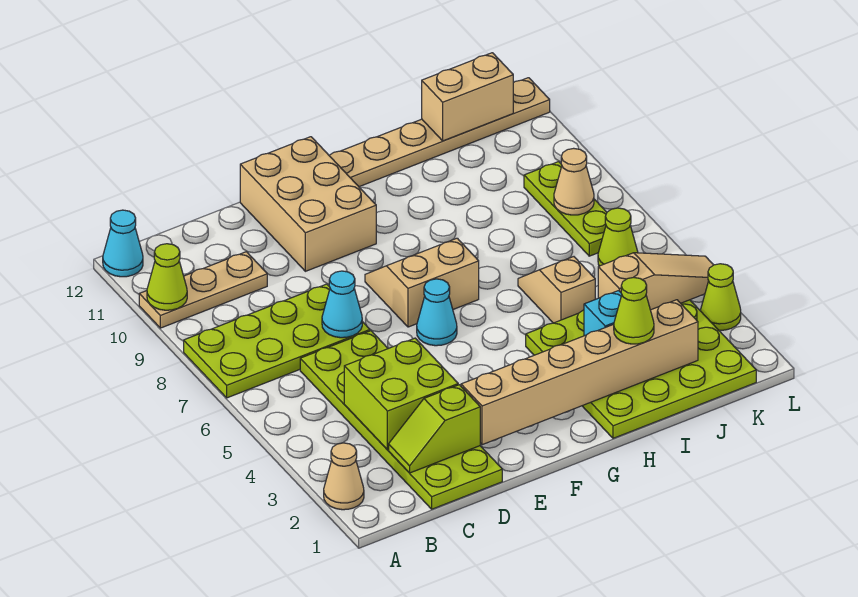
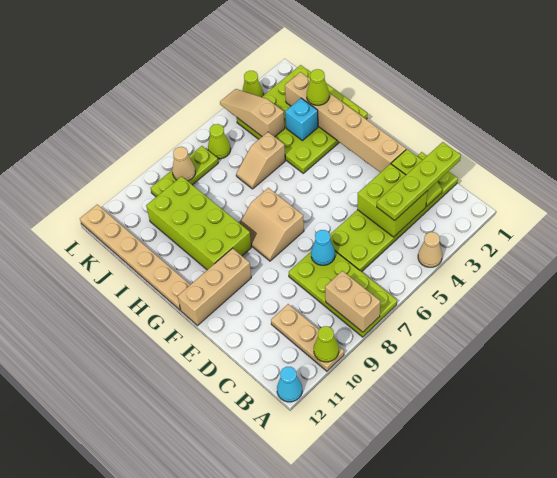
tan 1x1 cone [324,443,364,510] -> tan 1x1 cone moved to [418,232,442,267]
none -> lime 1x4 plate [377,142,461,221]
tan 2x3 brick [240,137,376,271] -> tan 1x3 brick [178,248,251,325]
cyan 1x1 cone [417,279,457,346] -> none
none -> lime 2x4 brick [146,176,252,270]
tan 1x2 brick [422,53,513,141] -> tan 1x2 brick moved to [325,271,380,332]

